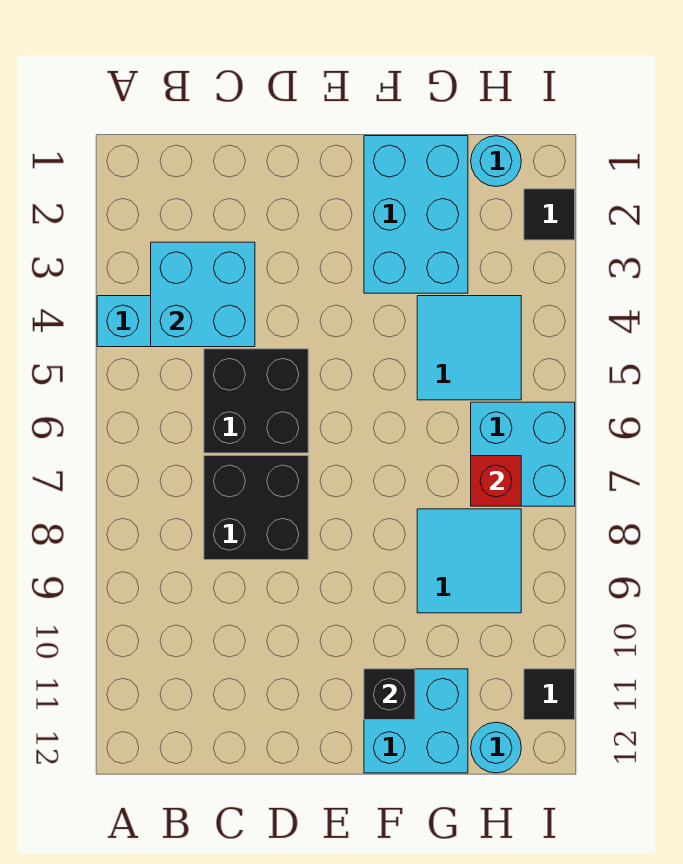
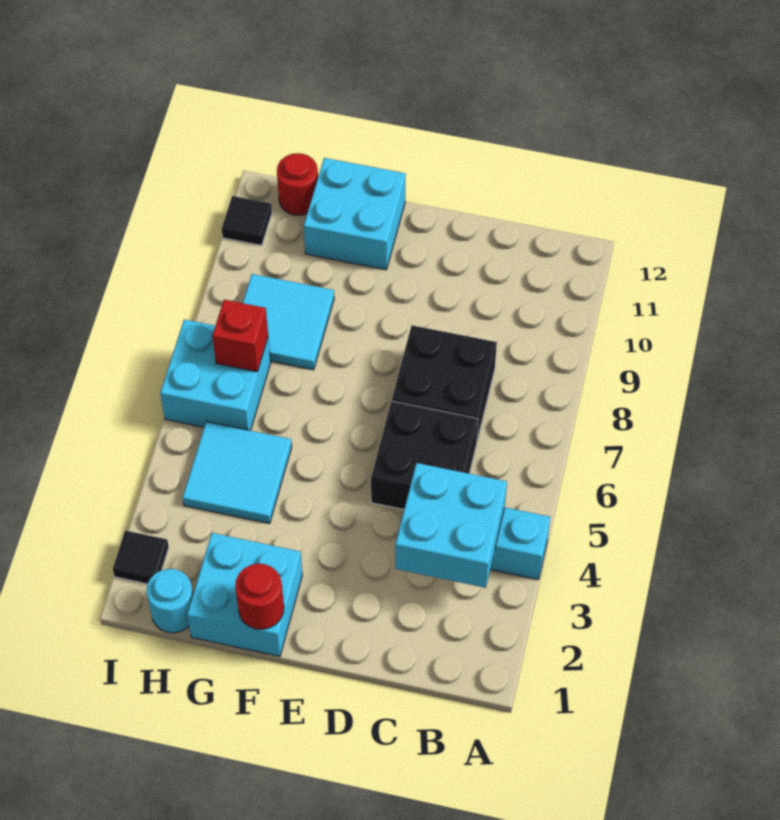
cyan 2x3 brick [364,136,468,293] -> cyan 2x2 brick [187,533,302,656]
none -> red 1x1 round brick [235,564,284,629]
black 1x1 brick [364,669,415,720] -> none
cyan 1x1 round brick [471,722,521,773] -> red 1x1 round brick [277,153,318,216]

